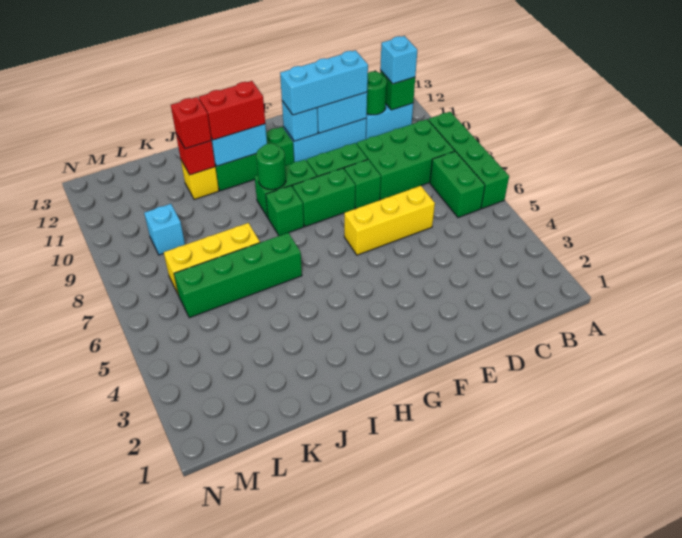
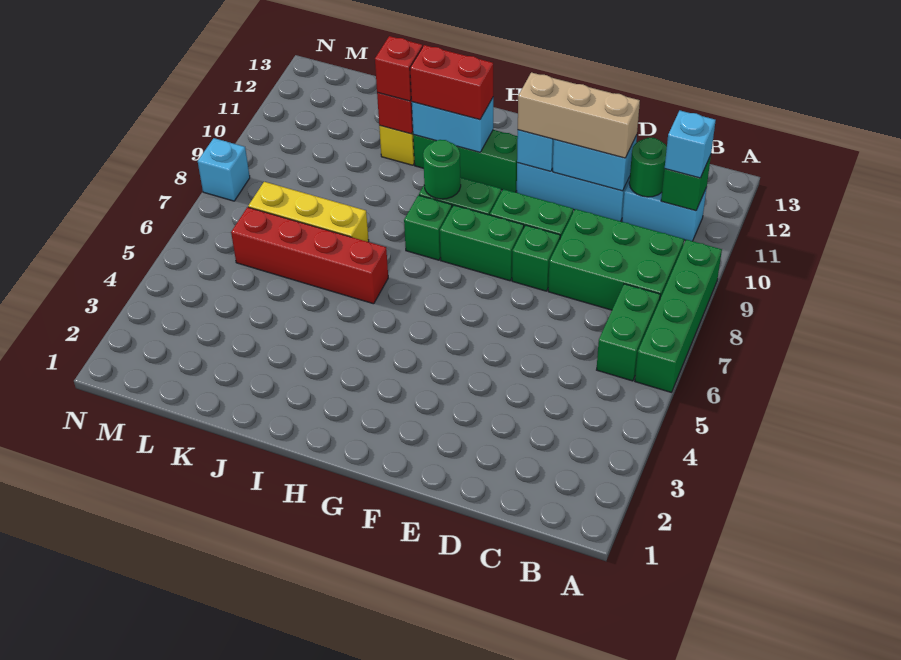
yellow 1x3 brick [344,186,435,255] -> none
cyan 1x3 brick [280,50,368,115] -> tan 1x3 brick [518,72,640,158]
green 1x4 brick [174,233,302,318] -> red 1x4 brick [231,207,388,304]
cyan 1x1 brick [144,204,185,255] -> cyan 1x1 brick moved to [198,138,250,201]

